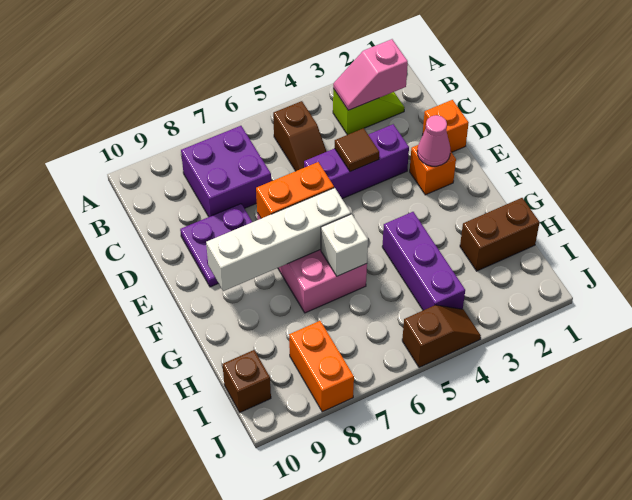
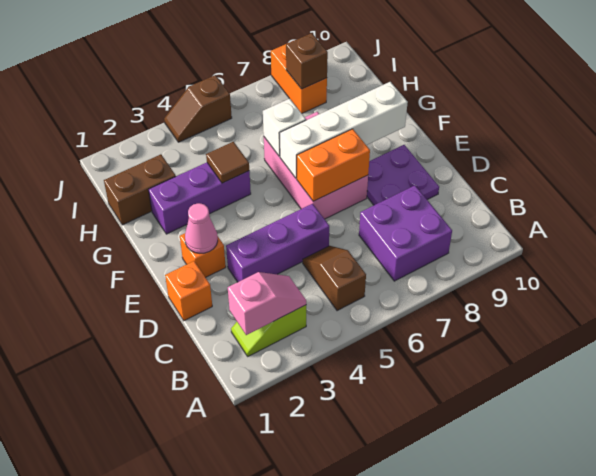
brown 1x1 tile [335,128,379,172] -> brown 1x1 tile moved to [206,142,249,183]
purple 1x3 brick [382,212,465,310] -> purple 1x3 brick turned to [148,162,251,234]
brown 1x1 brick [222,350,271,412] -> brown 1x1 brick moved to [286,33,328,89]

